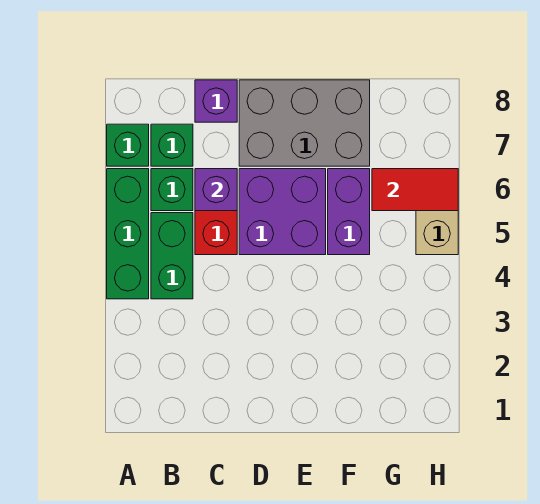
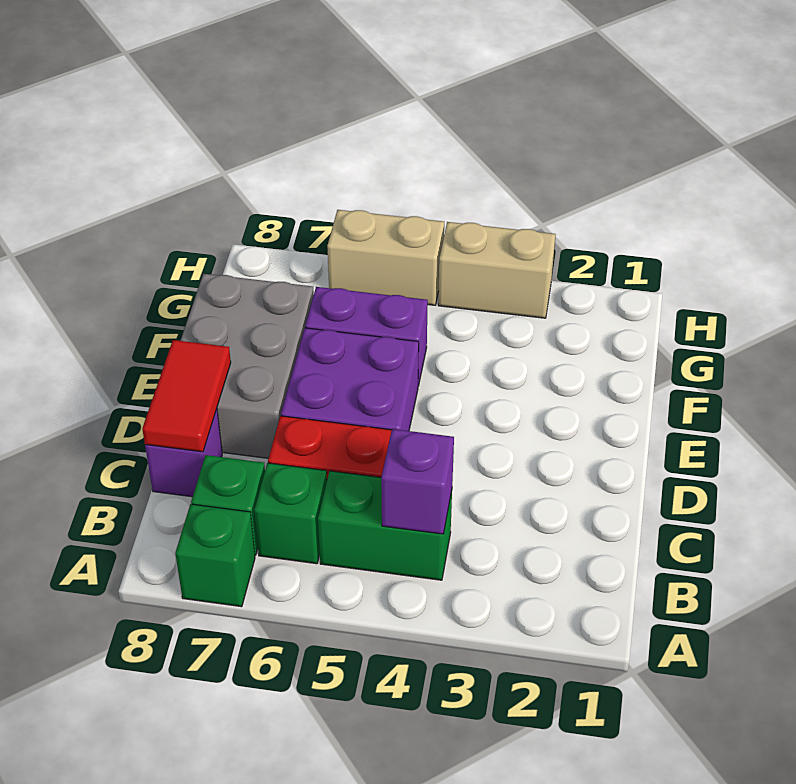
green 1x3 brick [107,169,149,299] -> none
purple 1x1 brick [195,169,237,211] -> purple 1x1 brick moved to [381,429,454,534]
red 1x2 tile [372,169,458,211] -> red 1x2 tile moved to [142,340,231,452]
none -> tan 1x2 brick [438,222,556,318]

